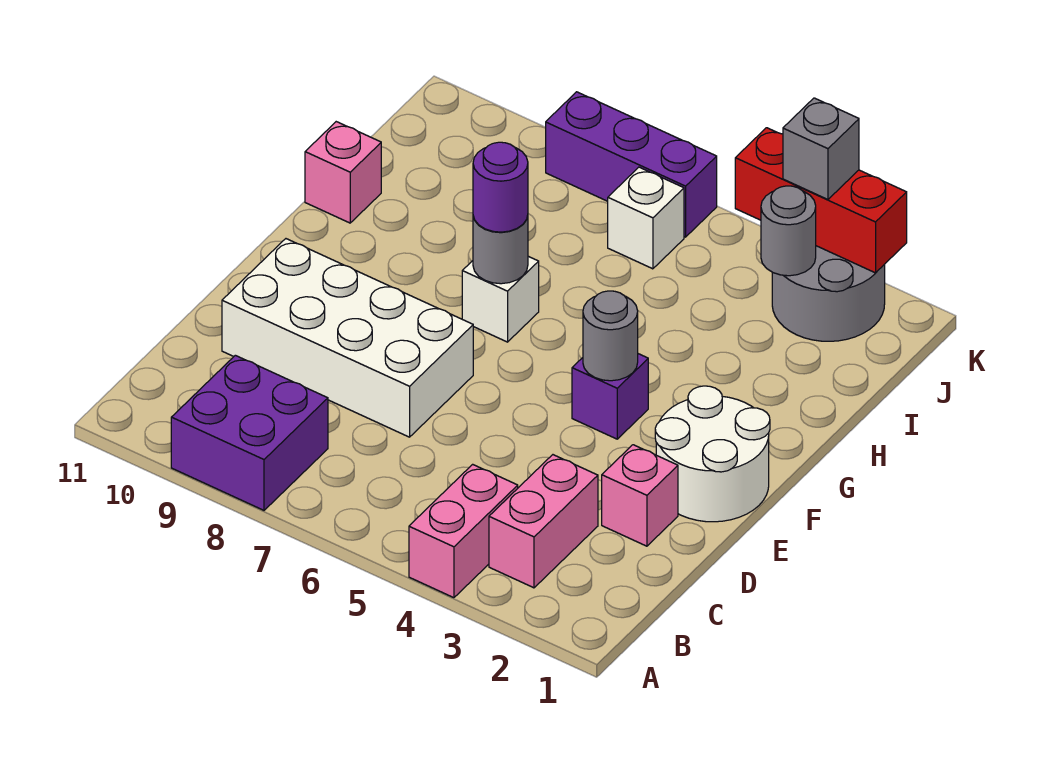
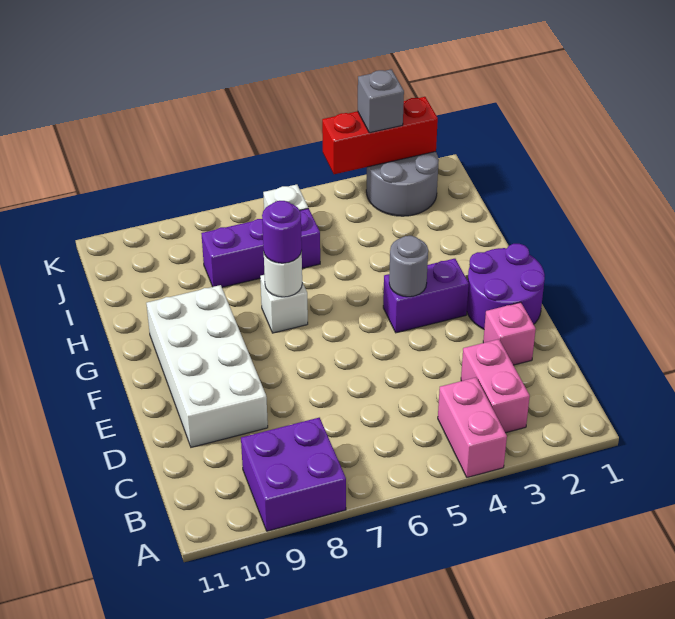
white 2x4 brick [222,239,473,437] -> white 2x4 brick turned to [146,285,268,447]
white 2x2 round brick [655,386,770,522] -> purple 2x2 round brick [467,244,545,329]
purple 1x1 brick [572,354,648,439] -> purple 1x2 brick [383,259,469,333]
grey 1x1 round brick [473,216,528,284] -> white 1x1 round brick [264,251,302,297]
pink 1x1 brick [305,122,381,223] -> none
grey 1x1 round brick [761,186,816,276] -> none
purple 1x3 brick [546,92,717,237] -> purple 1x3 brick moved to [201,208,320,287]

